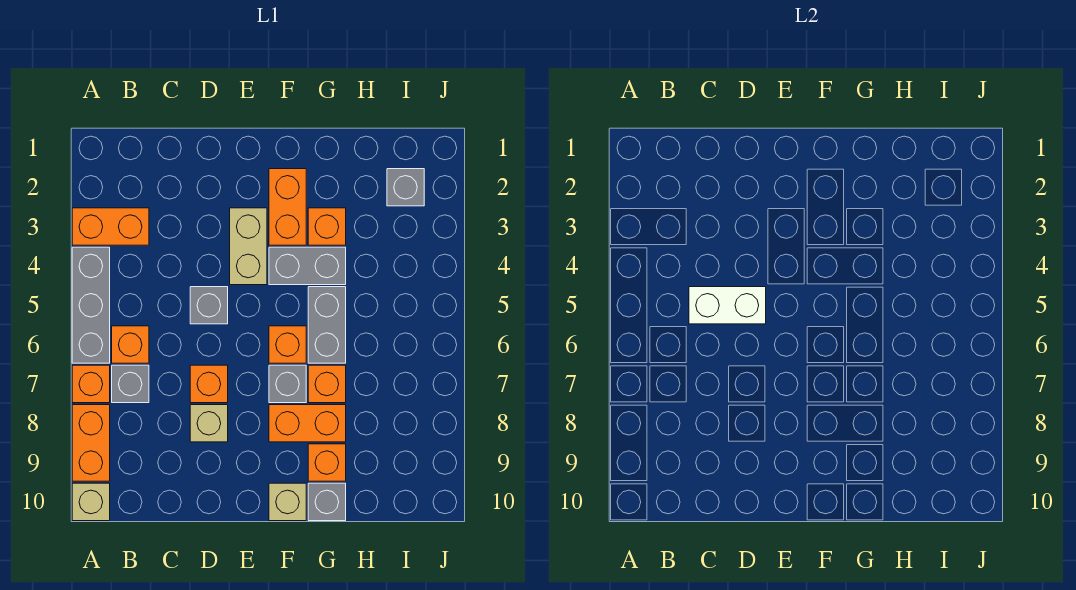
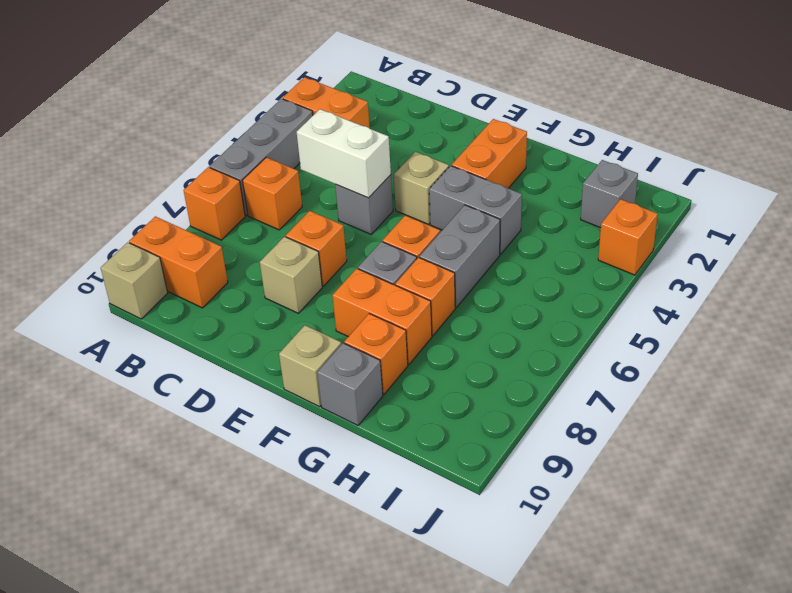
orange 1x2 brick [72,405,110,481] -> orange 1x2 brick turned to [129,216,228,308]
grey 1x1 brick [112,365,149,403] -> none
tan 1x2 brick [230,208,267,285] -> tan 1x1 brick [394,152,449,224]
orange 1x1 brick [308,208,346,245] -> orange 1x1 brick moved to [598,199,658,275]

